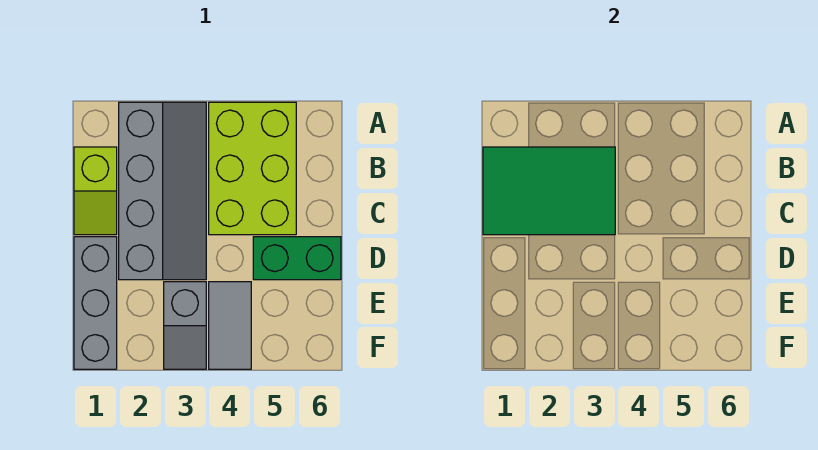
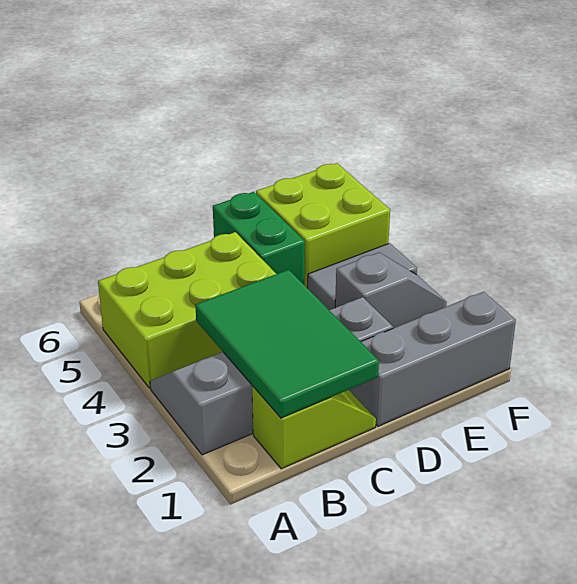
none -> lime 2x2 brick [256,163,390,288]

